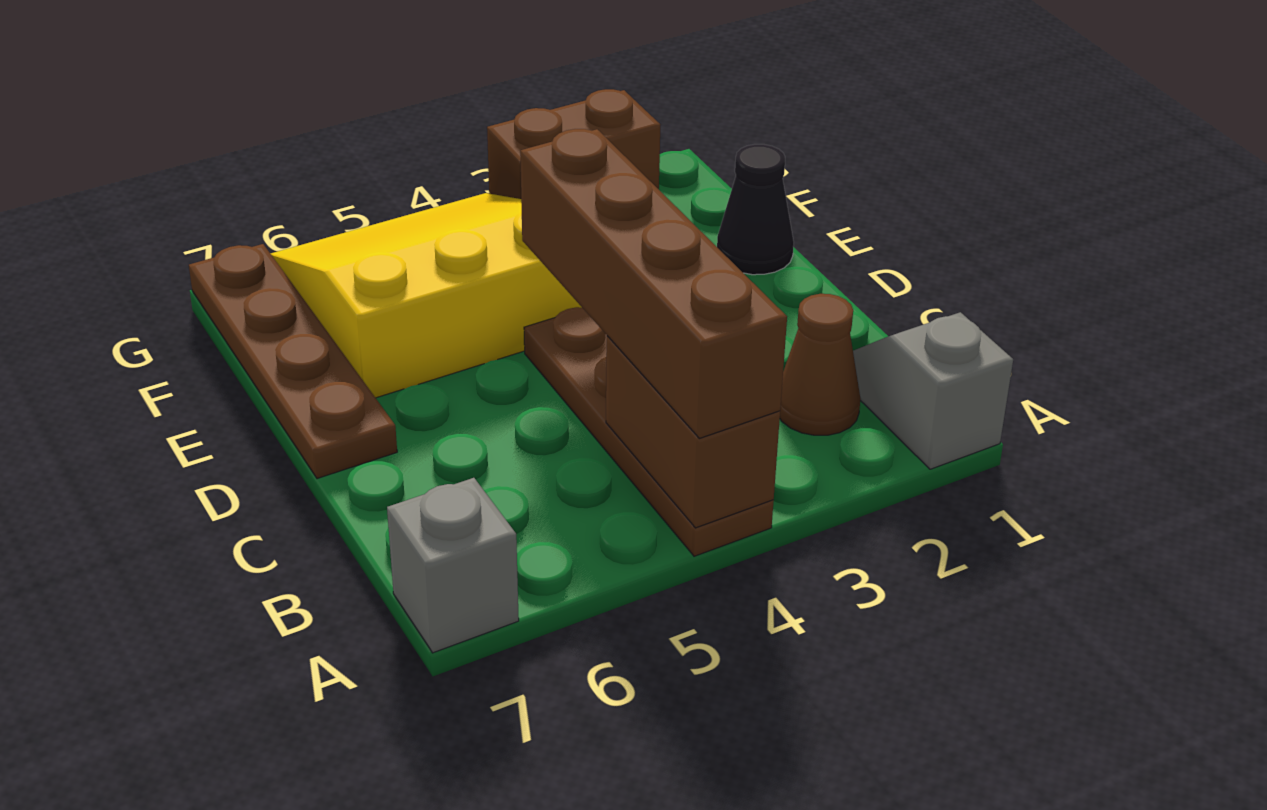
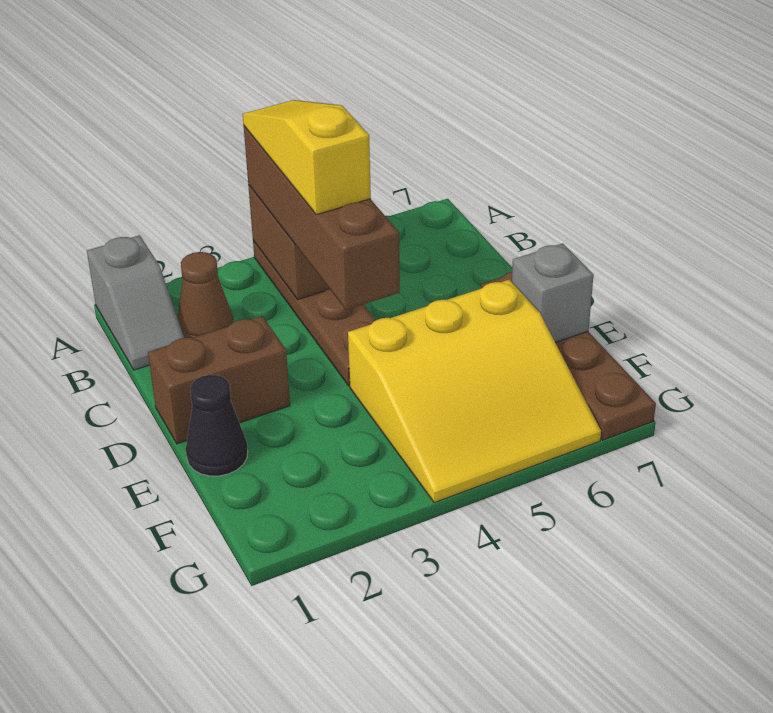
none -> yellow 1x3 slope [243,100,371,215]
grey 1x1 brick [387,478,519,653] -> grey 1x1 brick moved to [512,243,594,342]
brown 1x2 brick [487,89,661,199] -> brown 1x2 brick moved to [148,316,290,444]

